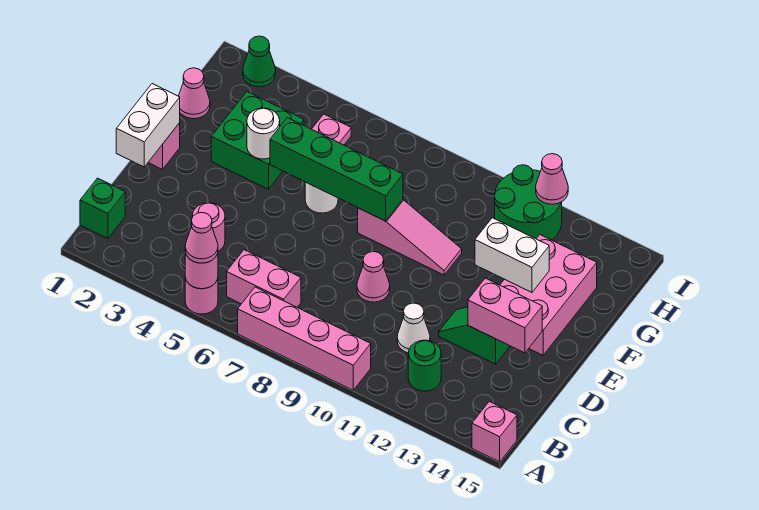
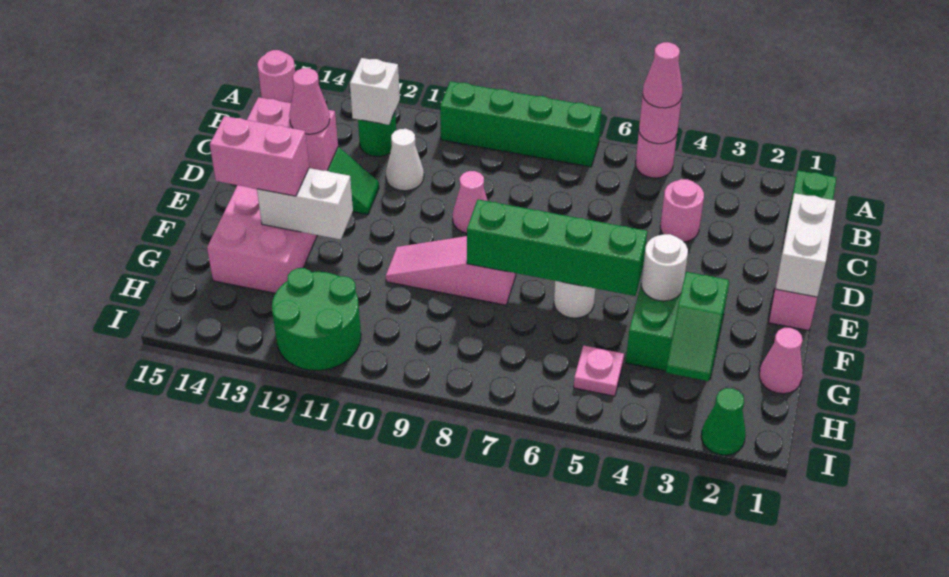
pink 1x4 brick [238,287,371,390] -> green 1x4 brick [440,81,602,167]
pink 1x1 brick [472,401,517,462] -> pink 1x1 round brick [257,50,295,103]
pink 1x2 brick [227,250,301,307] -> pink 1x2 brick moved to [210,116,309,196]
none -> white 1x1 brick [350,58,400,125]
none -> green 1x2 slope [666,272,729,381]
pink 1x1 cone [536,154,568,204] -> pink 1x1 cone moved to [289,68,330,134]

